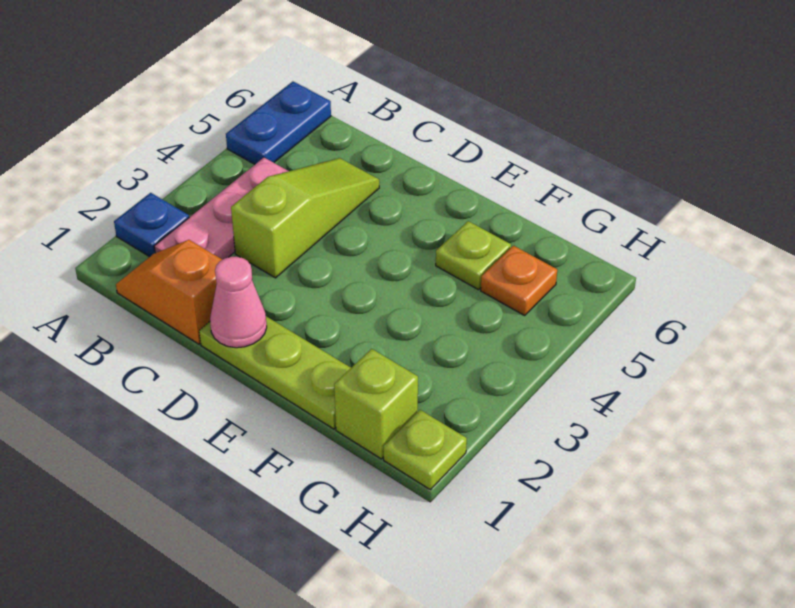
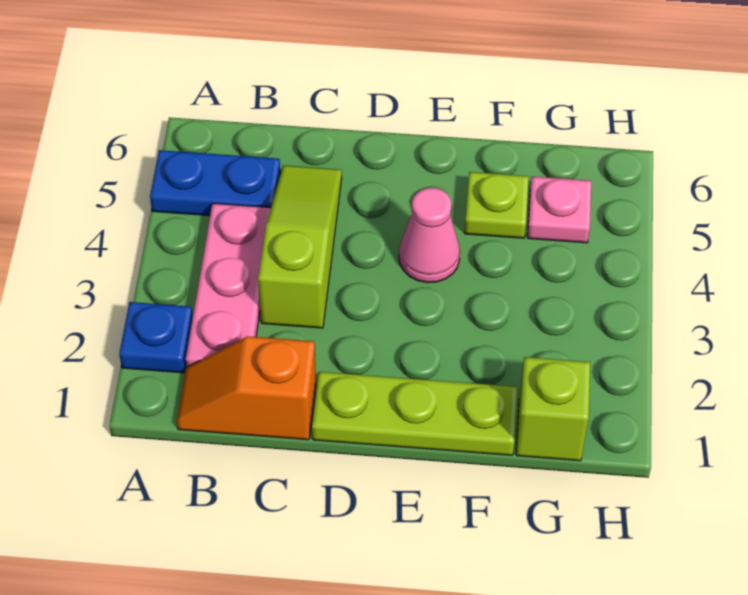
blue 1x2 plate [226,82,331,164] -> blue 1x2 plate turned to [150,150,280,216]
pink 1x1 cone [210,257,267,348] -> pink 1x1 cone moved to [399,188,460,283]
orange 1x1 plate [481,246,557,315] -> pink 1x1 plate [528,176,591,243]
lime 1x1 plate [384,410,467,490] -> none

